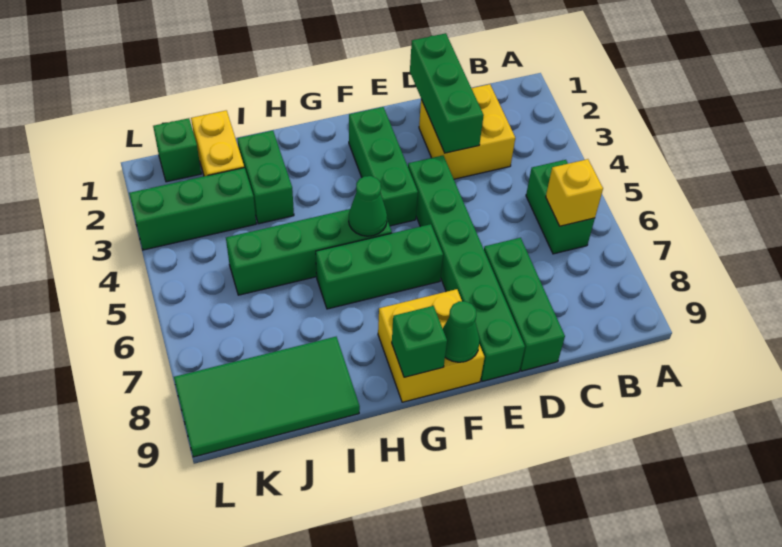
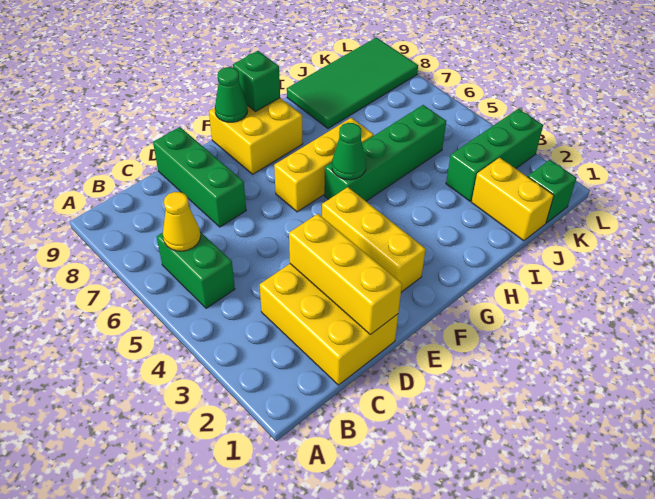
yellow 1x1 brick [546,159,603,226] -> yellow 1x1 cone [163,192,200,251]
yellow 2x2 brick [419,84,515,179] -> yellow 2x3 brick [260,264,398,385]
green 1x3 brick [410,33,484,153] -> yellow 1x3 brick [289,214,402,335]
green 1x6 brick [408,156,525,381] -> none
green 1x3 brick [349,107,418,226] -> yellow 1x3 brick [322,187,426,292]
green 1x3 brick [316,224,443,309] -> yellow 1x3 brick [274,118,374,212]
green 1x2 brick [237,131,294,224] -> none

